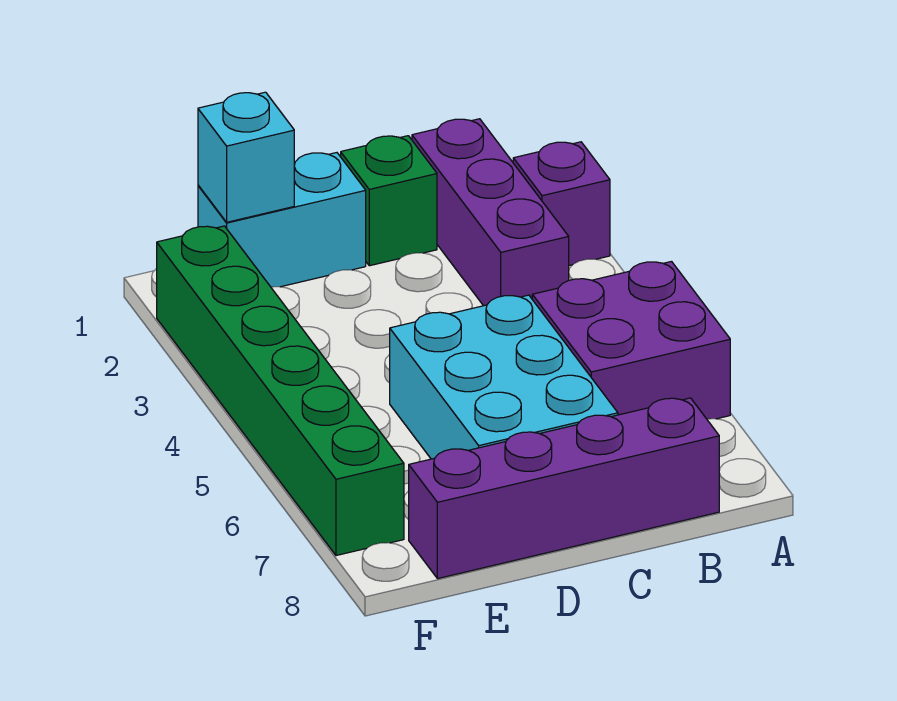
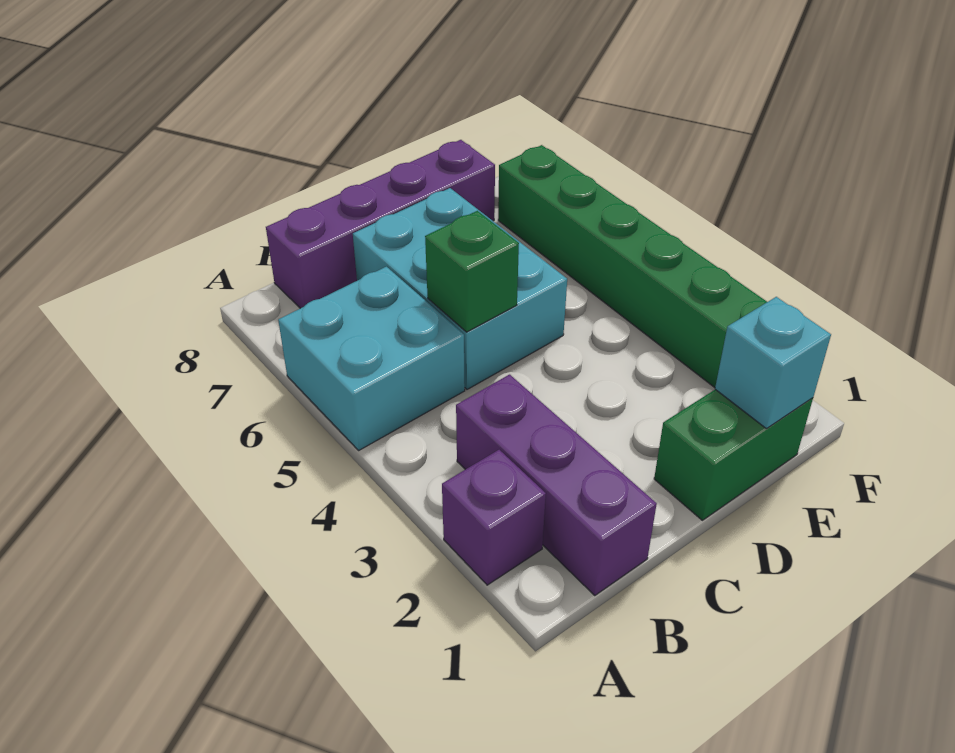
purple 2x2 brick [532,262,730,419] -> cyan 2x2 brick [278,267,465,450]
green 1x1 brick [341,136,437,266] -> green 1x1 brick moved to [425,211,519,332]
cyan 1x2 brick [198,153,366,287] -> green 1x2 brick [654,389,813,520]

